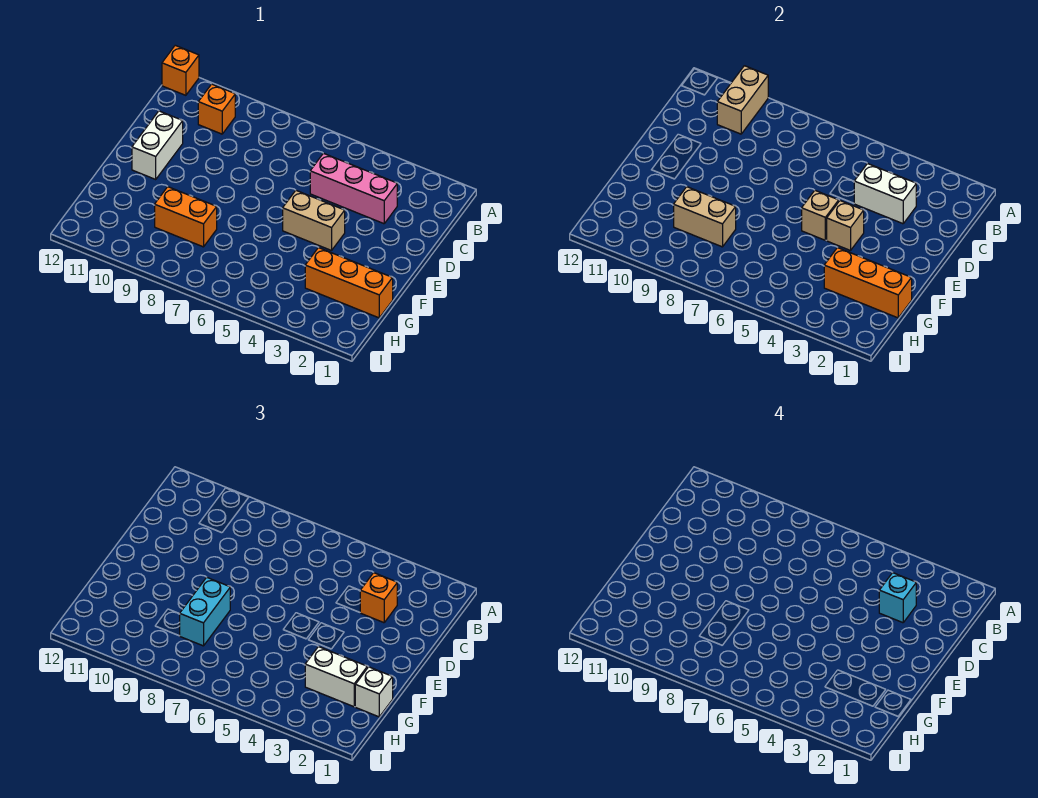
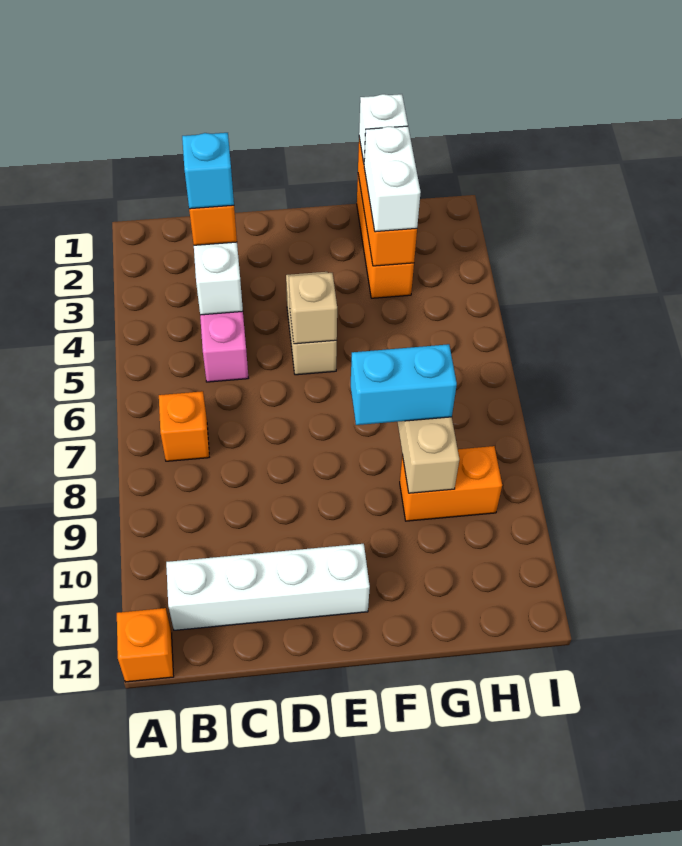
tan 1x2 brick [717,66,768,134] -> none
orange 1x1 brick [198,84,235,134] -> orange 1x1 brick moved to [159,391,209,461]
white 1x2 brick [132,111,183,179] -> white 1x4 brick [166,544,370,630]
tan 1x1 brick [826,201,864,251] -> none
orange 1x2 brick [155,187,217,247] -> orange 1x2 brick turned to [400,446,502,521]

